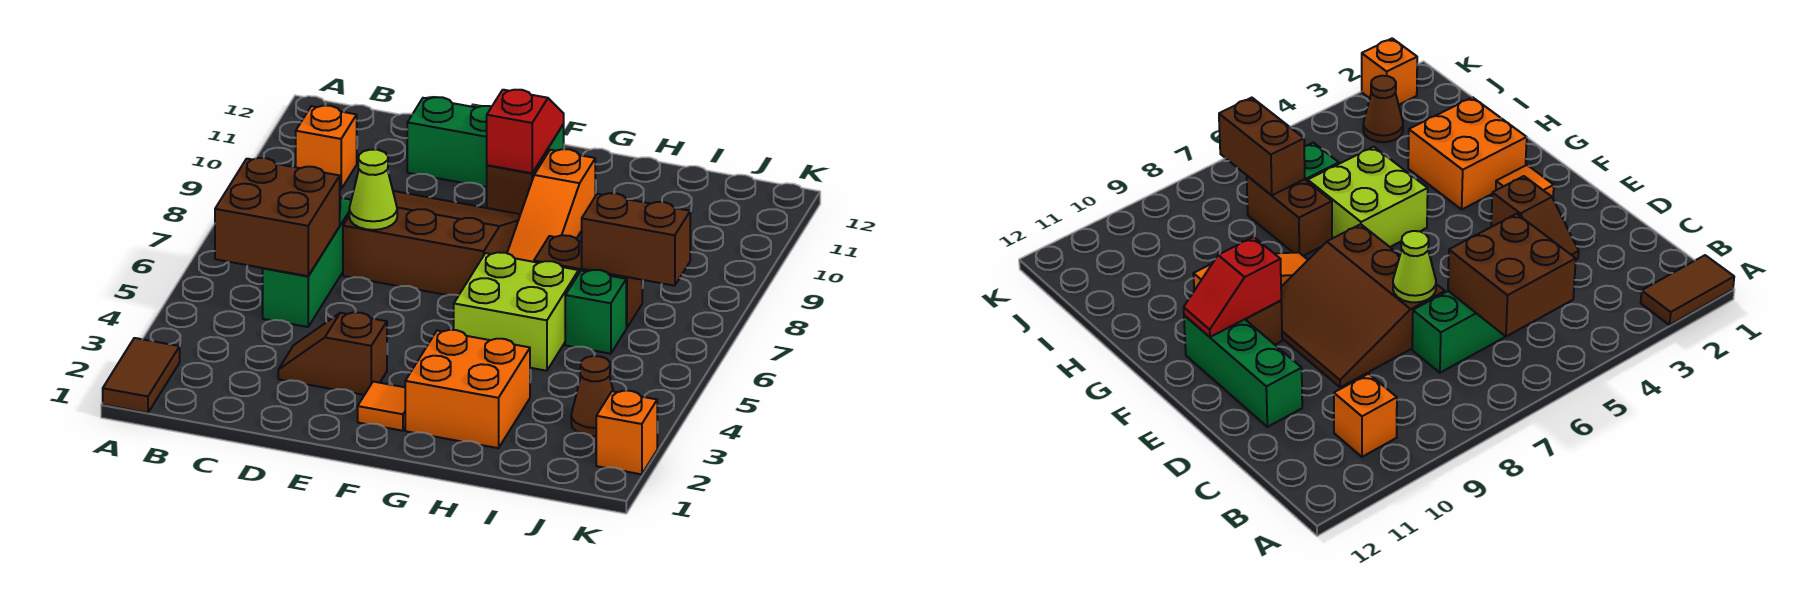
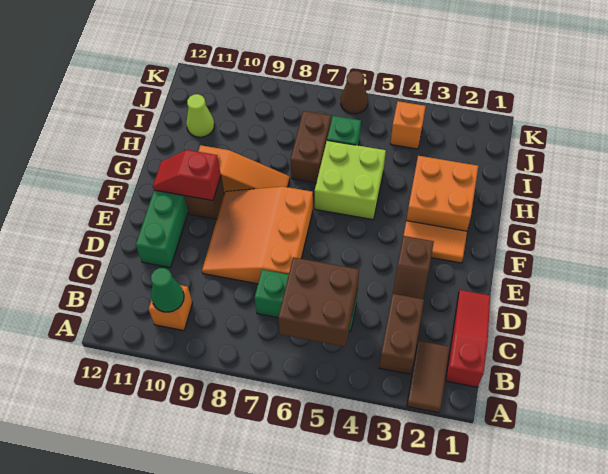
brown 1x2 tile [103,338,180,413] -> brown 1x2 tile turned to [407,341,450,413]
none -> red 1x3 slope [446,290,490,387]
none -> green 1x1 cone [151,268,184,312]
brown 3x3 slope [343,191,520,295] -> orange 3x3 slope [202,186,313,284]
lime 1x1 cone [349,150,397,230] -> lime 1x1 cone moved to [186,94,215,137]
orange 1x1 tile [358,382,405,431] -> orange 1x2 tile [404,221,467,263]
brown 1x2 brick [582,193,690,286] -> brown 1x2 brick moved to [379,294,424,374]
brown 1x1 cone [571,356,613,436] -> brown 1x1 cone moved to [341,71,368,114]
orange 1x1 brick [596,391,657,474] -> orange 1x1 brick moved to [390,101,426,149]

